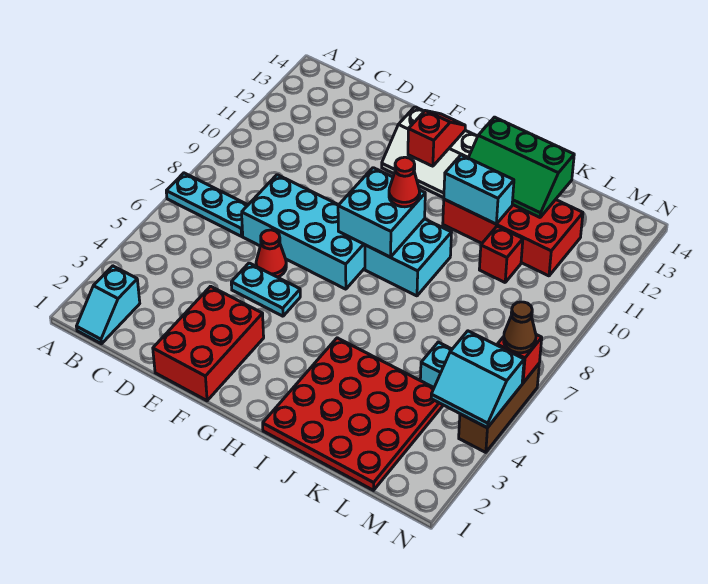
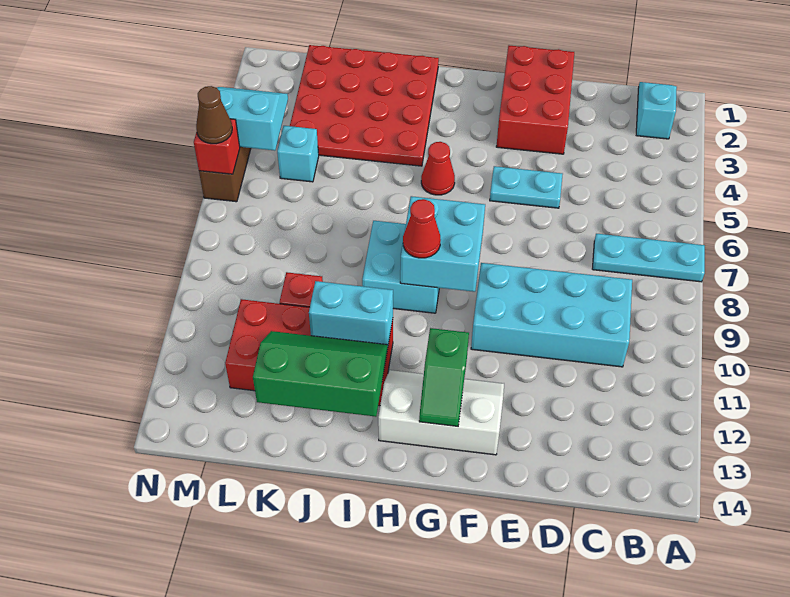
cyan 2x4 brick [242,175,365,289] -> cyan 2x4 brick moved to [471,263,632,367]
red 1x1 cone [256,230,286,277] -> red 1x1 cone moved to [421,142,455,195]
red 1x2 slope [408,111,465,166] -> green 1x2 slope [419,328,469,426]

